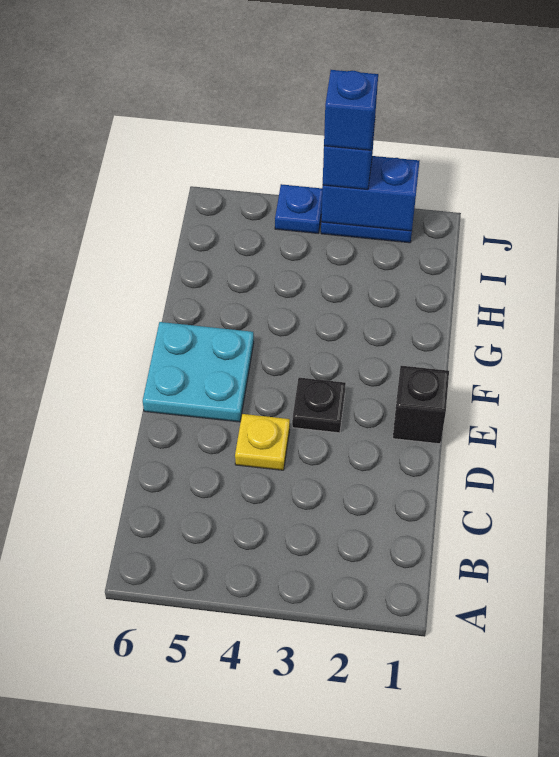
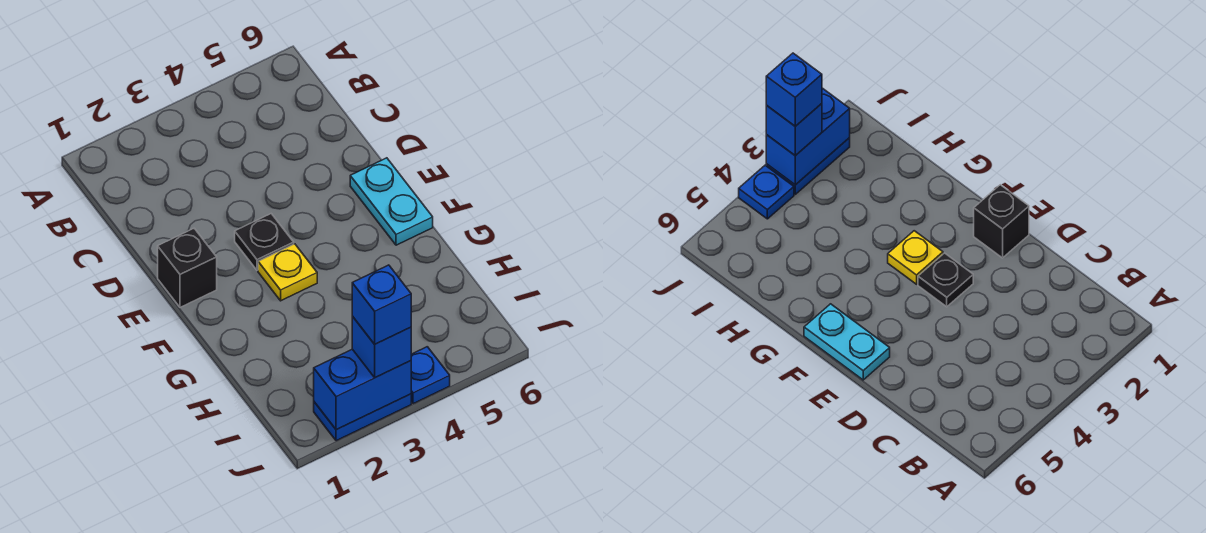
yellow 1x1 plate [235,414,290,470] -> yellow 1x1 plate moved to [258,244,317,301]
cyan 2x2 plate [143,322,254,422] -> cyan 1x2 plate [350,158,433,245]

